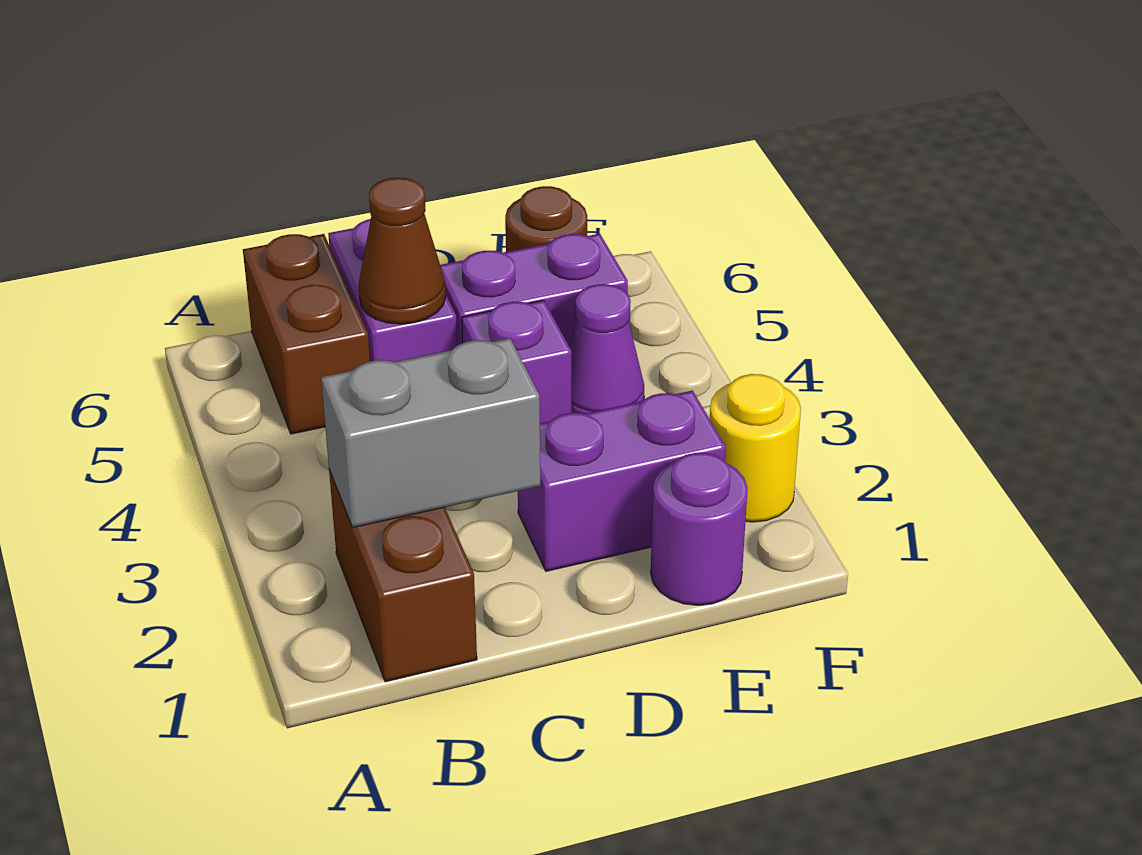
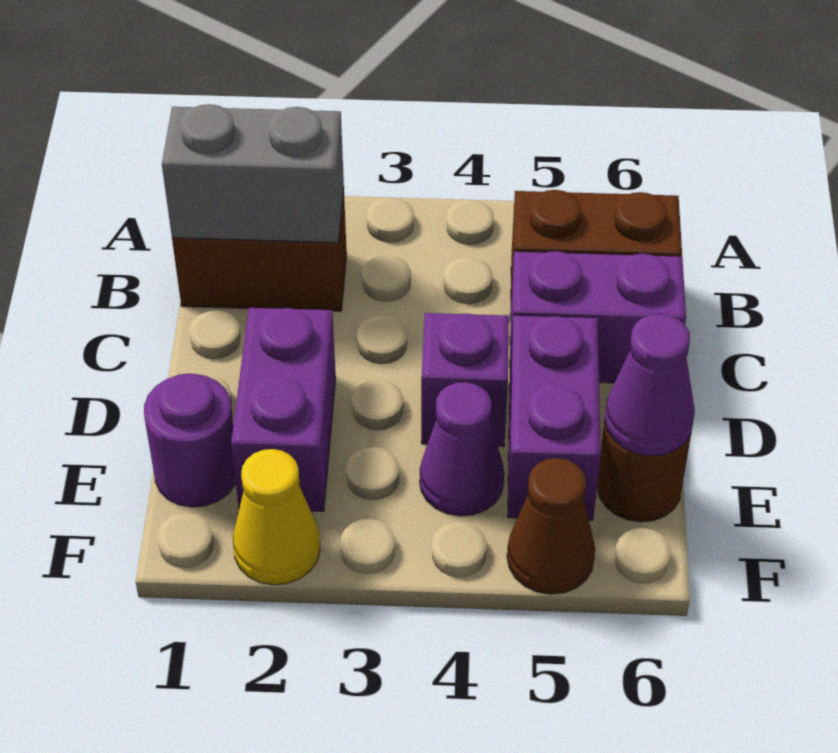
grey 1x2 brick [321,338,540,528] -> grey 1x2 brick turned to [162,104,344,243]
brown 1x1 cone [359,178,446,324] -> brown 1x1 cone moved to [507,458,595,594]
none -> purple 1x1 cone [604,314,695,456]
yellow 1x1 round brick [710,374,801,522] -> yellow 1x1 cone [233,449,320,585]

